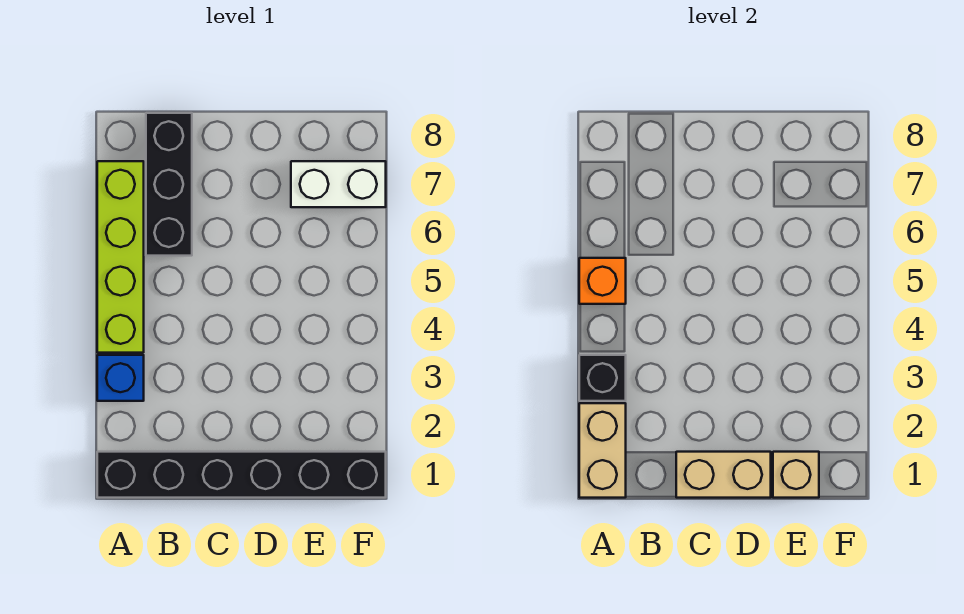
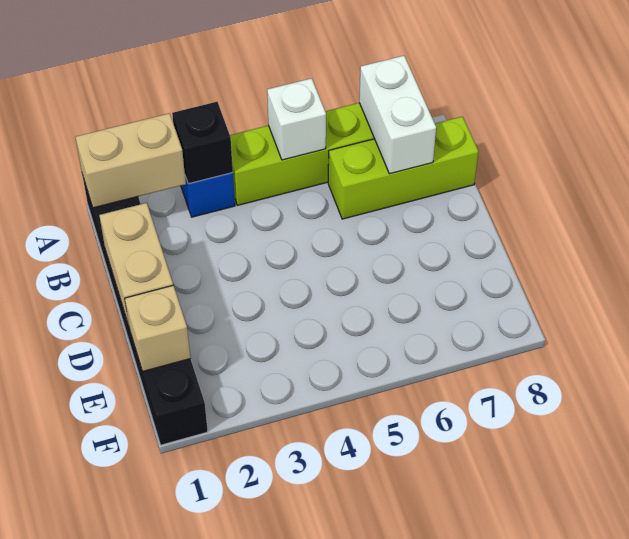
orange 1x1 brick [579,258,626,304] -> white 1x1 brick [267,78,326,160]
black 1x3 brick [146,113,192,256] -> lime 1x3 brick [328,117,479,219]
white 1x2 brick [291,161,386,207] -> white 1x2 brick moved to [359,56,436,174]

